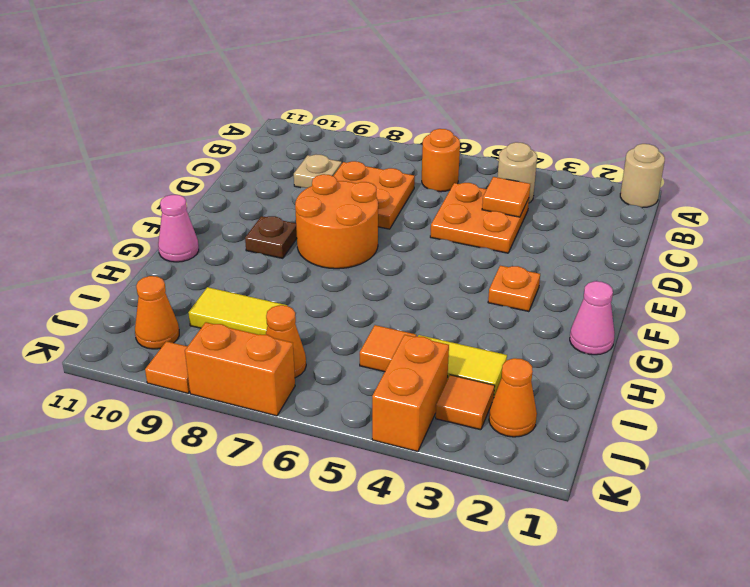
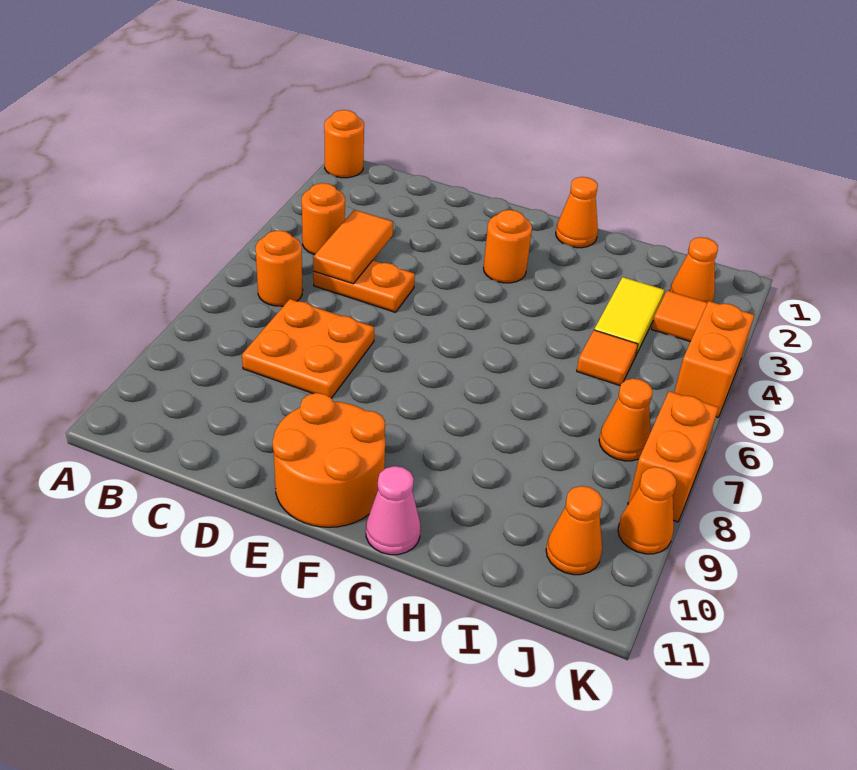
tan 1x1 round brick [620,144,665,208] -> orange 1x1 round brick [324,110,364,178]
tan 1x1 round brick [497,142,537,203] -> orange 1x1 round brick [302,183,345,254]
orange 2x2 plate [430,183,529,253] -> orange 1x2 plate [313,260,415,312]
orange 1x1 tile [482,177,530,217] -> orange 1x2 tile [313,210,393,284]
tan 1x1 plate [294,155,342,188] -> none
orange 2x2 round brick [295,174,378,269] -> orange 2x2 round brick moved to [273,393,385,527]
orange 1x1 plate [488,266,540,312] -> orange 1x1 round brick [483,210,532,283]
brown 1x1 plate [245,216,297,258] -> none
pink 1x1 cone [570,281,614,355] -> orange 1x1 cone [556,177,598,248]
yellow 1x2 tile [188,287,287,335] -> none
orange 1x2 brick [372,335,449,452] -> orange 1x2 brick turned to [674,301,754,417]
orange 1x1 tile [145,341,190,393] -> orange 1x1 cone [618,467,676,554]

